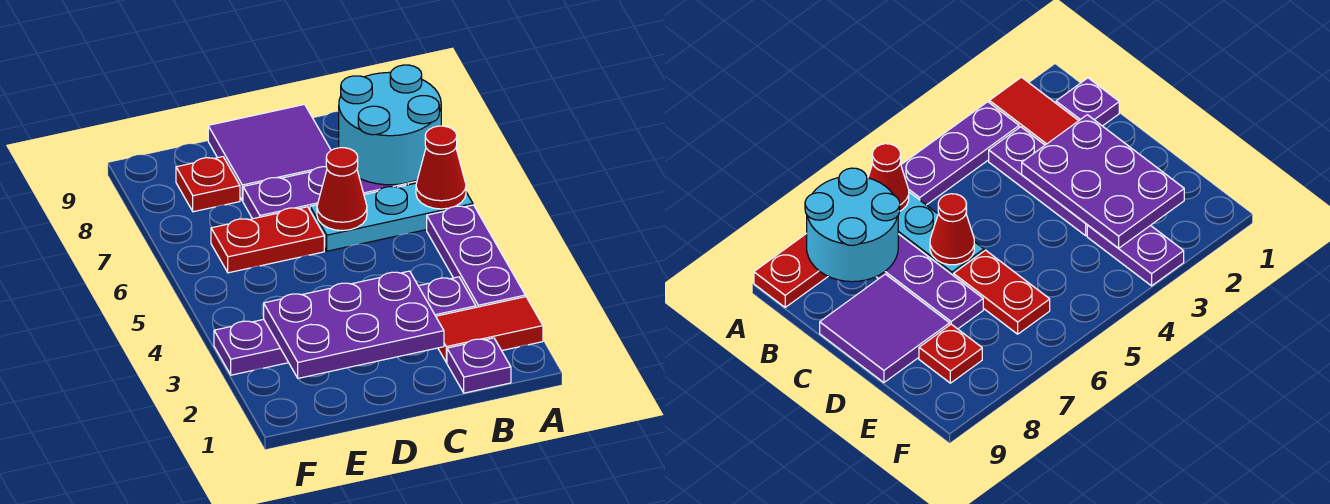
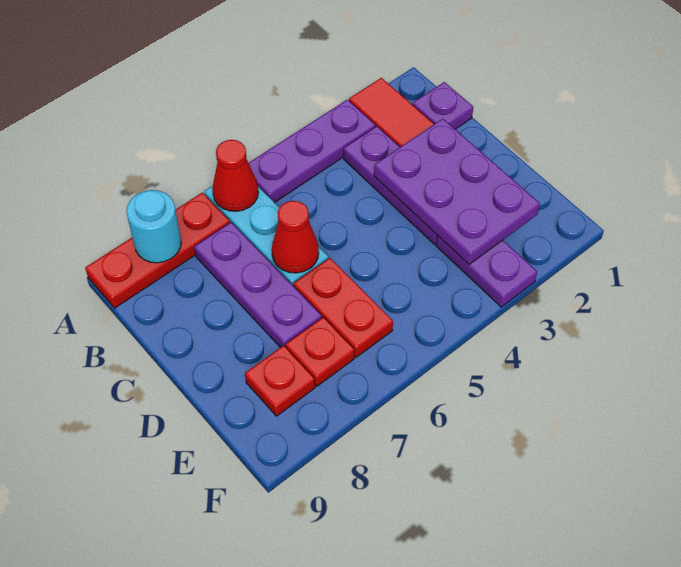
cyan 2x2 round brick [339,65,441,185] -> cyan 1x1 round brick [126,190,181,263]
purple 2x2 tile [208,104,331,201] -> none
none -> red 1x1 plate [286,317,354,386]

